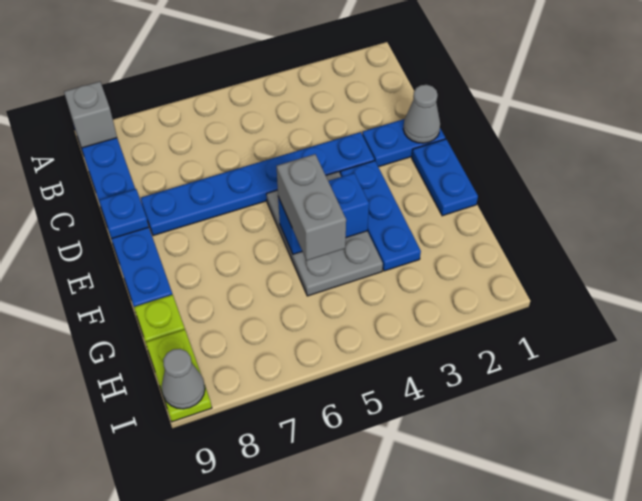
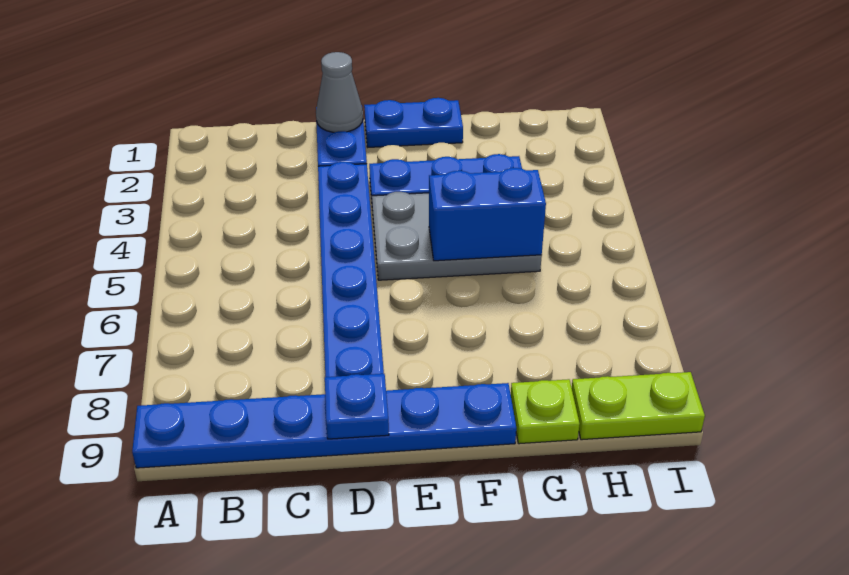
grey 1x1 brick [64,82,117,148] -> none
blue 1x2 brick [278,173,369,254] -> blue 1x2 brick turned to [429,168,546,261]
grey 1x2 brick [277,154,346,260] -> none
grey 1x1 cone [162,349,205,409] -> none

